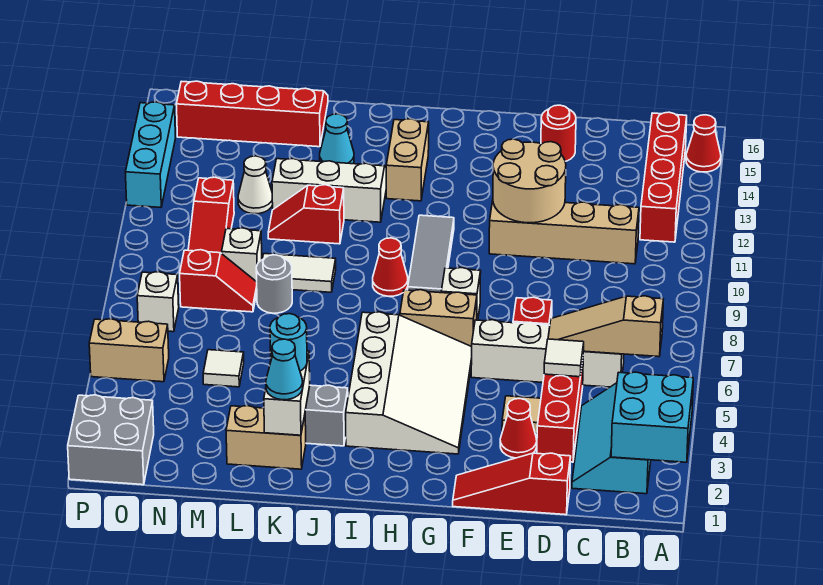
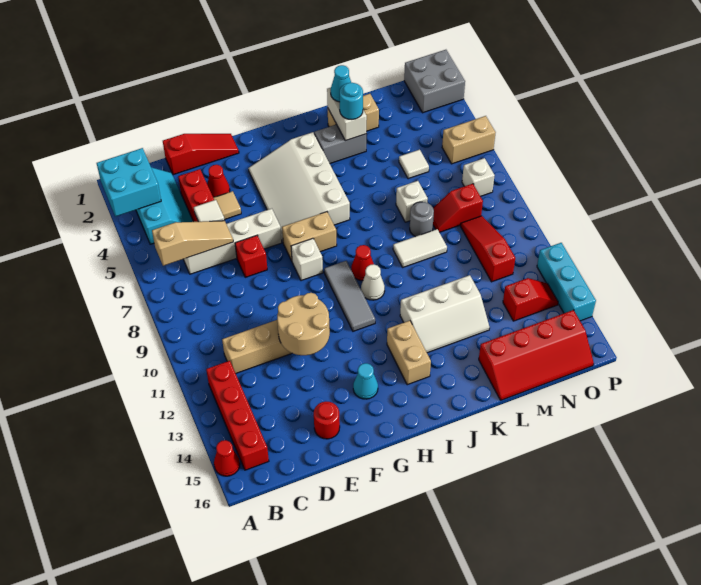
red 1x2 slope [268,185,344,244] -> red 1x2 slope moved to [503,278,558,321]
cyan 1x1 cone [320,114,354,164] -> cyan 1x1 cone moved to [353,363,378,399]
white 1x1 brick [222,228,262,282] -> white 1x1 brick moved to [396,181,428,222]
white 1x1 cone [238,156,273,214] -> white 1x1 cone moved to [361,264,385,300]

